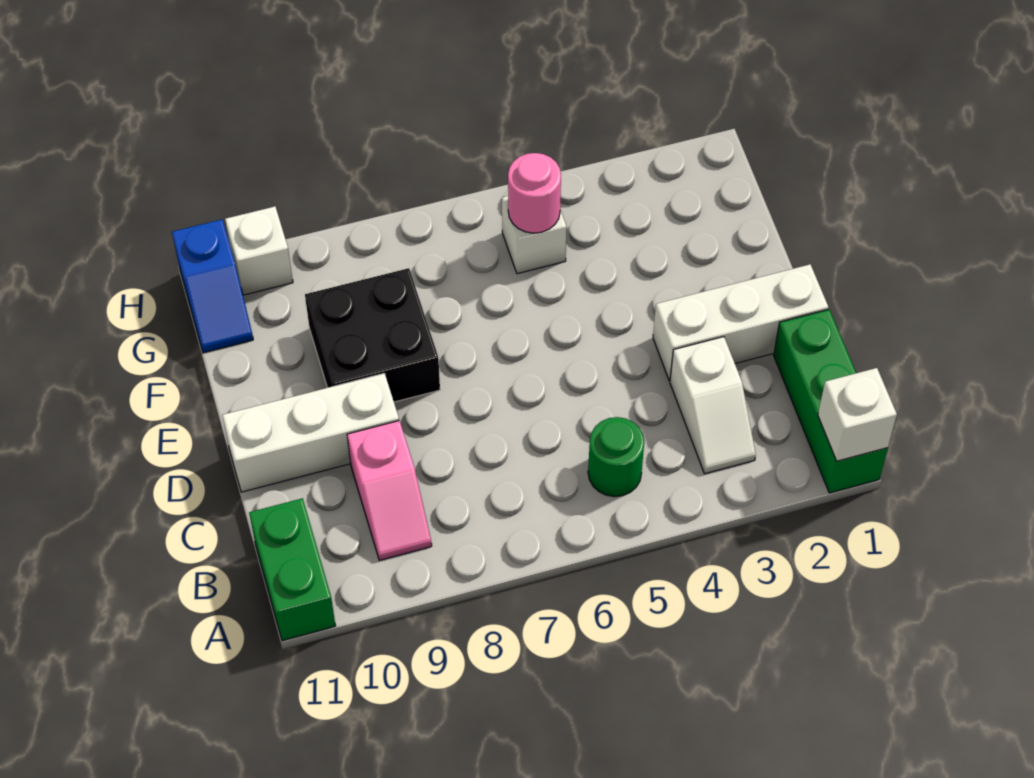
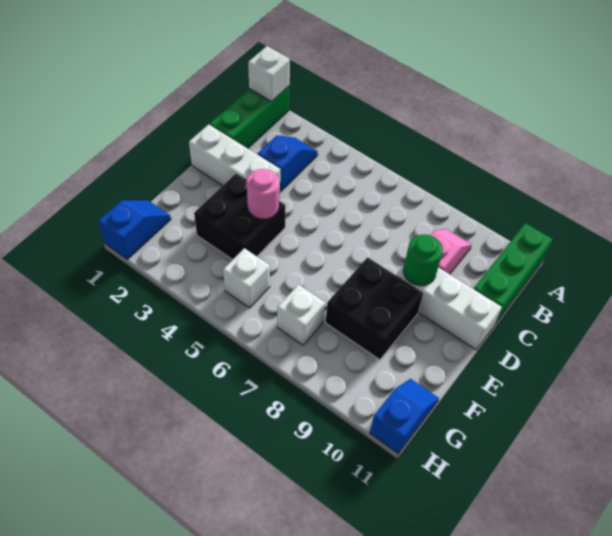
green 1x2 brick [249,498,336,641] -> green 1x3 brick [474,223,553,324]
white 1x2 slope [670,337,756,474] -> blue 1x2 slope [258,135,318,191]
green 1x1 round brick [588,417,644,497] -> green 1x1 round brick moved to [403,235,443,286]
none -> black 2x2 brick [194,174,286,260]
none -> blue 1x2 slope [98,200,171,259]
pink 1x1 round brick [508,153,561,233] -> pink 1x1 round brick moved to [247,169,279,219]
white 1x1 brick [225,207,293,295] -> white 1x1 brick moved to [277,285,325,345]

